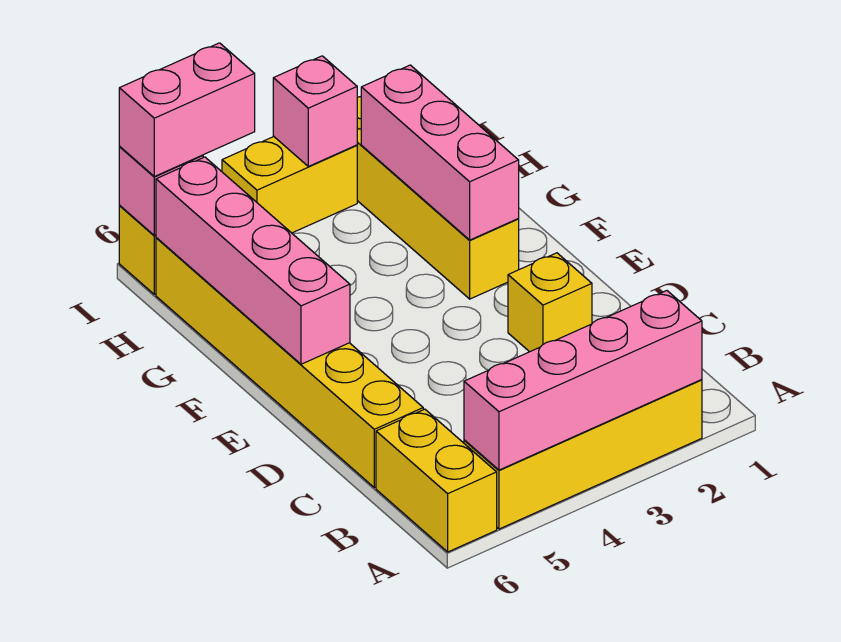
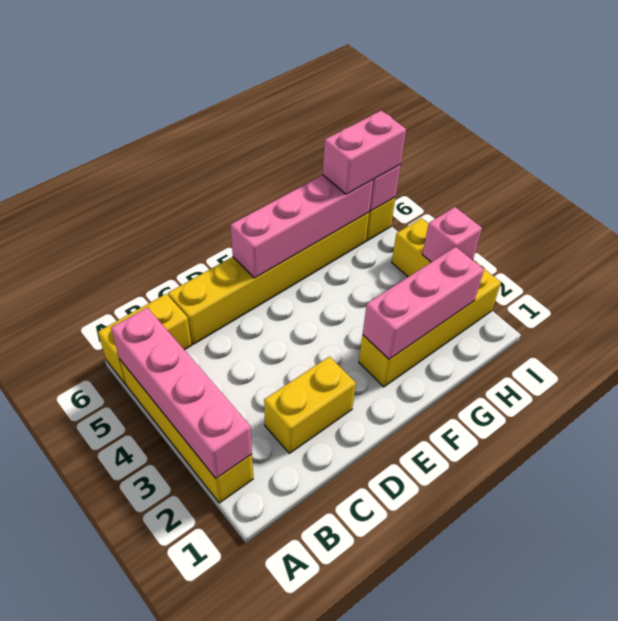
yellow 1x1 brick [508,253,592,352] -> yellow 1x2 brick [264,356,356,453]
pink 1x2 brick [119,43,255,176] -> pink 1x2 brick turned to [323,111,406,194]

